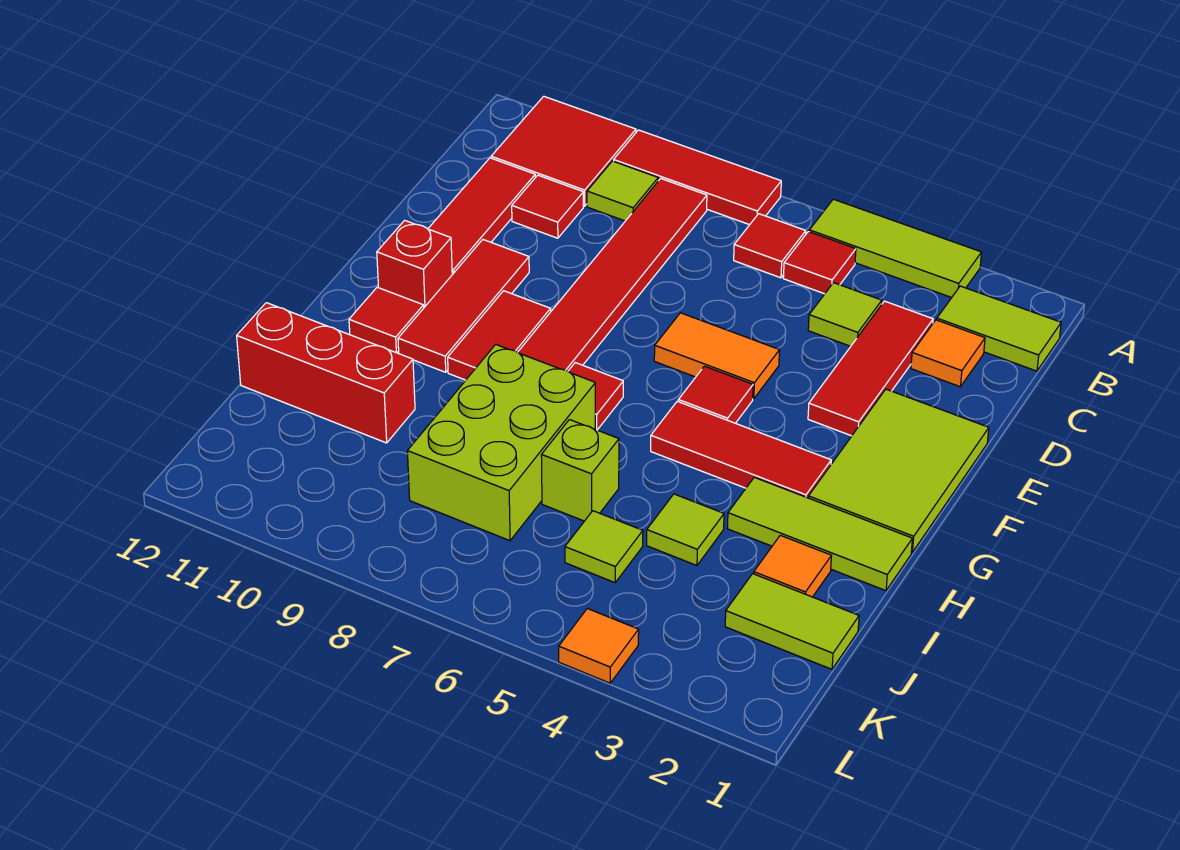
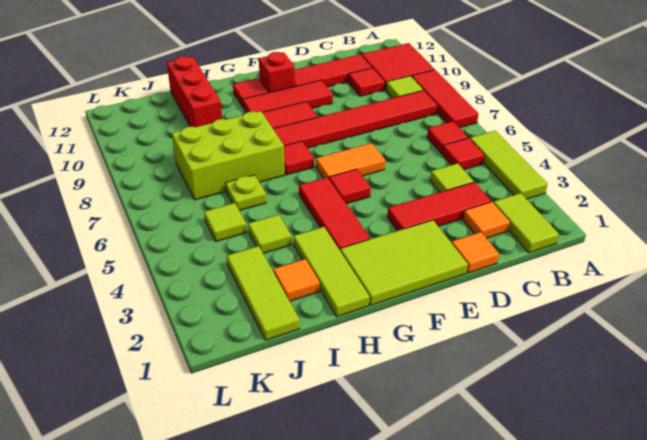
orange 1x2 tile [654,313,780,399] -> orange 1x2 tile turned to [316,143,385,178]
lime 1x1 brick [541,420,619,521] -> lime 1x1 plate [225,175,266,211]
lime 1x2 tile [725,574,859,669] -> lime 1x3 tile [227,246,300,340]
orange 1x1 tile [559,609,639,683] -> orange 1x1 tile moved to [452,232,499,273]

